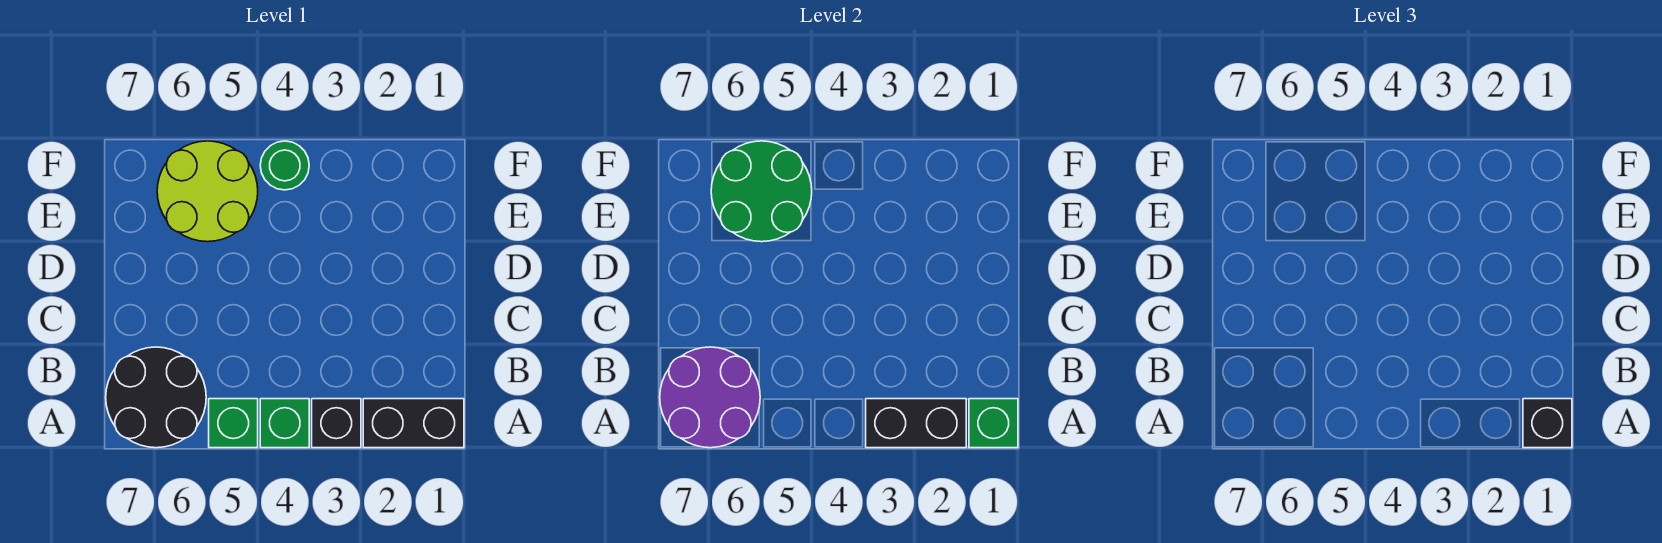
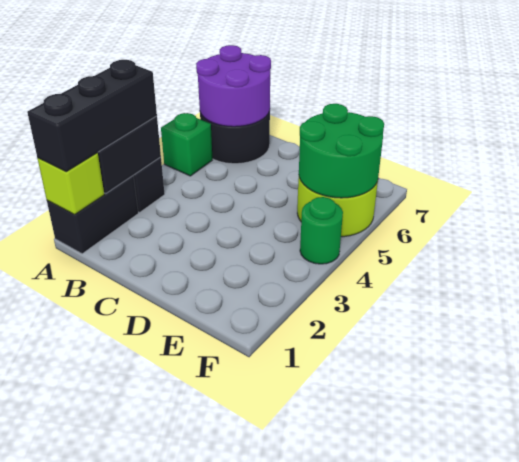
green 1x1 brick [969,399,1018,448] -> lime 1x1 brick [37,153,104,215]
black 1x1 brick [1523,399,1572,448] -> black 1x3 brick [27,60,157,172]
green 1x1 brick [260,399,309,448] -> none

